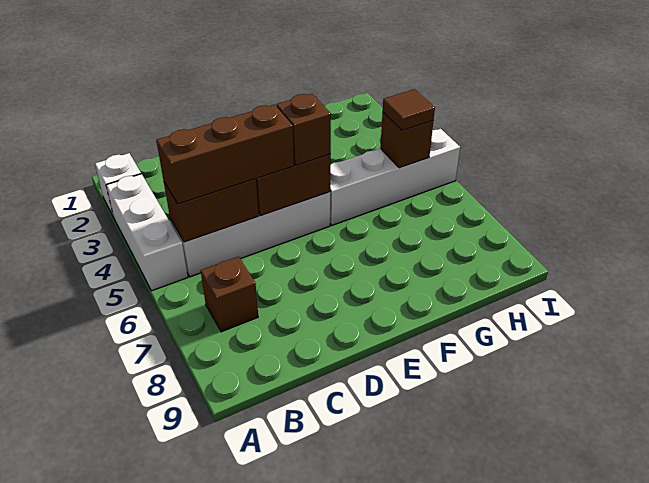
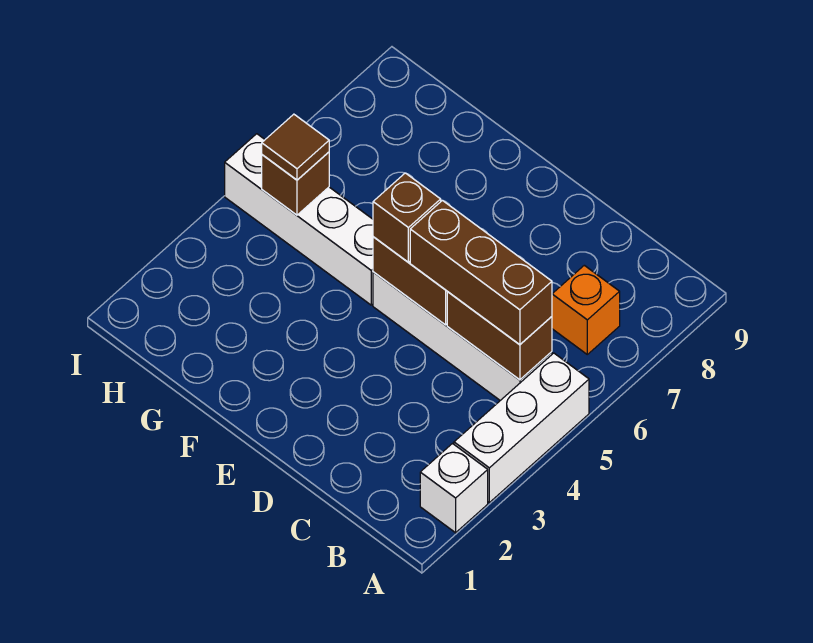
brown 1x1 brick [201,257,258,332] -> orange 1x1 brick [552,265,620,354]

